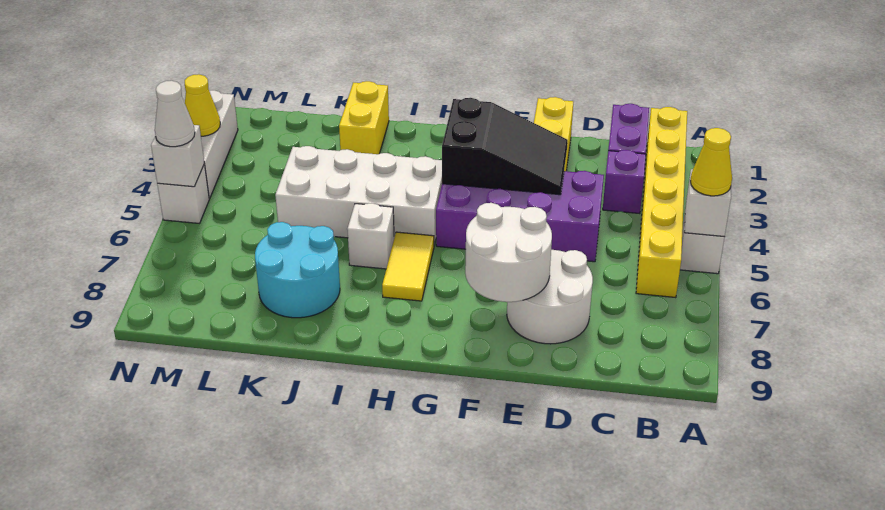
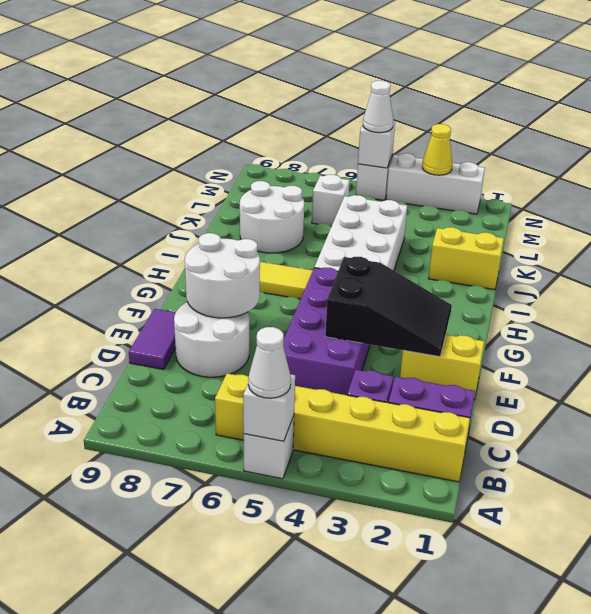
yellow 1x1 cone [690,128,732,196] -> white 1x1 cone [248,327,291,398]
none -> purple 1x2 tile [129,309,176,369]
black 2x3 slope [442,98,568,195] -> black 2x3 slope turned to [325,257,452,357]
white 1x1 brick [347,203,394,269] -> white 1x1 brick moved to [312,174,350,226]
cyan 2x2 round brick [255,222,340,318] -> white 2x2 round brick [240,181,304,253]

